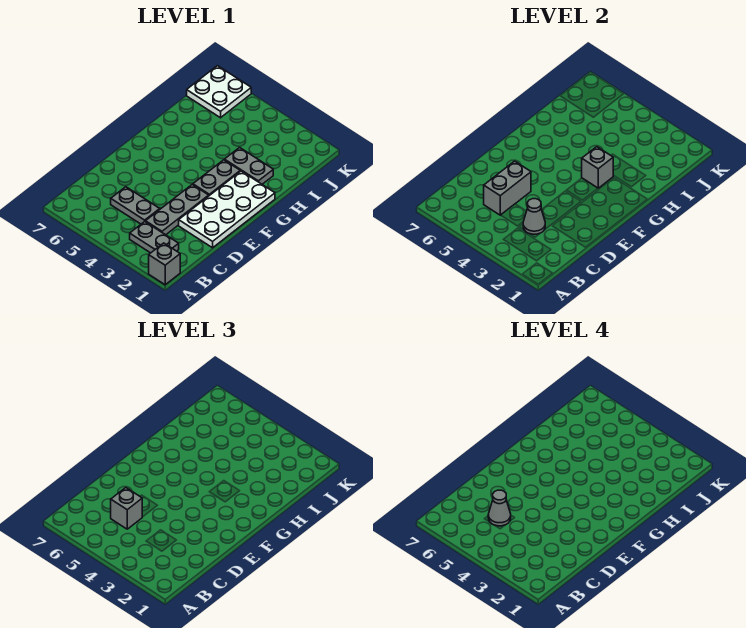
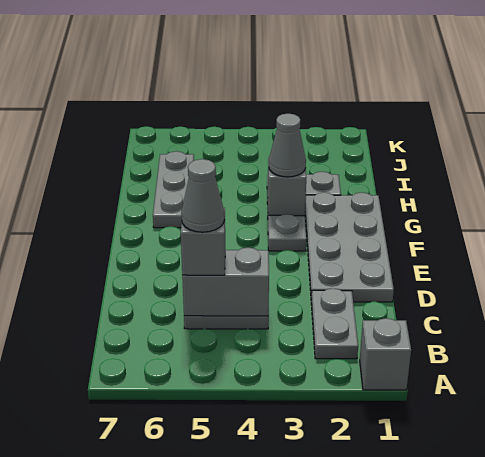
grey 1x2 plate [130,222,179,253] -> grey 1x2 plate turned to [311,288,358,359]
grey 1x3 plate [146,185,209,235] -> grey 1x3 plate moved to [153,151,194,228]
grey 1x1 cone [523,199,545,234] -> grey 1x1 cone moved to [269,114,306,177]
grey 1x2 brick [484,161,531,215] -> grey 1x2 brick turned to [182,248,269,316]
white 2x4 plate [179,171,275,248] -> grey 2x4 plate [305,192,394,302]
white 2x2 plate [187,66,251,118] -> none

